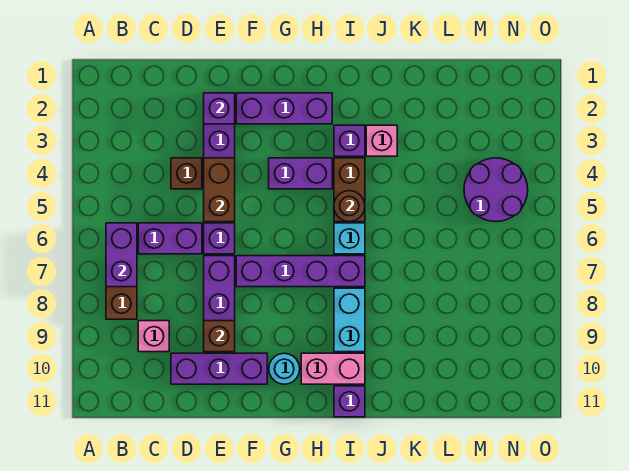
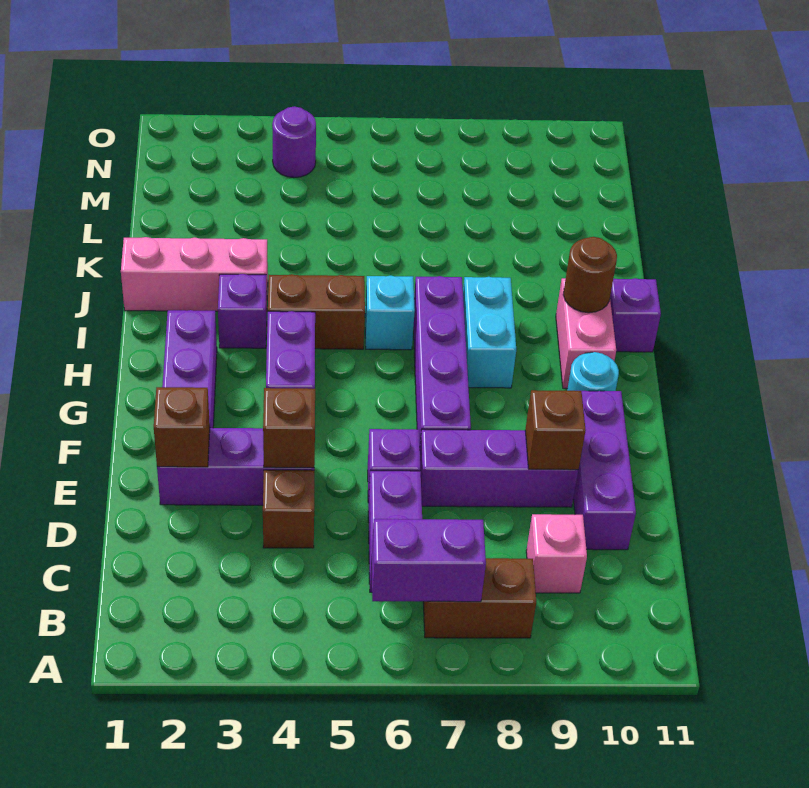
purple 1x1 brick [204,93,235,124] -> brown 1x1 brick [154,387,210,467]
brown 1x2 brick [204,158,235,222] -> brown 1x1 brick [263,388,315,468]
brown 1x1 round brick [334,191,365,222] -> brown 1x1 round brick moved to [563,237,617,313]
cyan 1x2 brick [334,288,365,352] -> cyan 1x2 brick turned to [463,277,516,388]
pink 1x1 brick [366,125,397,156] -> pink 1x3 brick [121,237,268,311]
purple 2x2 round brick [464,158,528,222] -> purple 1x1 round brick [272,106,316,178]

